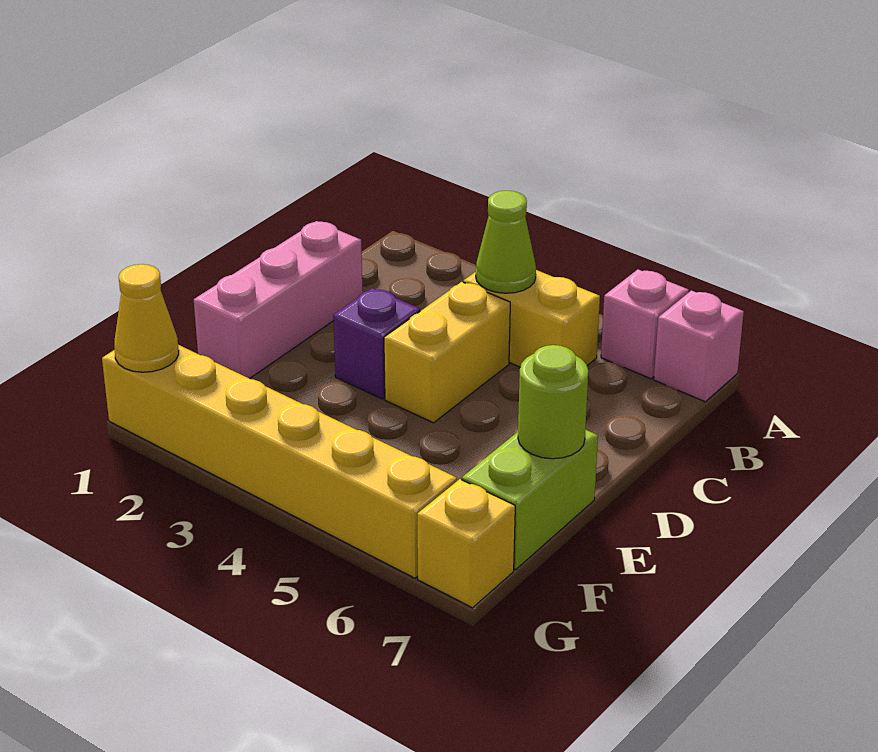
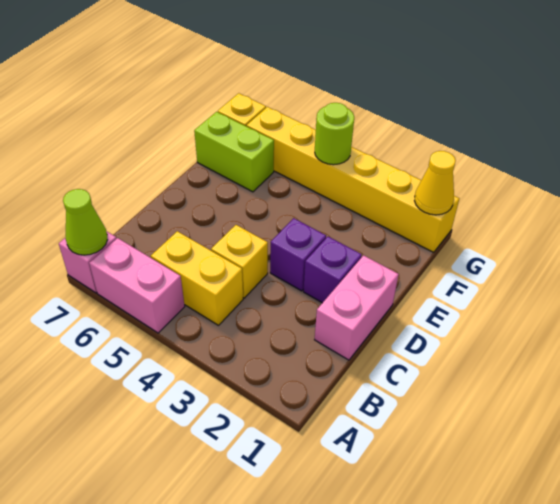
pink 1x1 brick [601,270,689,379] -> pink 1x2 brick [89,238,185,333]
lime 1x1 cone [476,191,536,293] -> lime 1x1 cone moved to [63,189,107,255]
pink 1x3 brick [194,221,363,379] -> pink 1x2 brick [315,255,399,360]
yellow 1x2 brick [384,282,510,423] -> yellow 1x1 brick [211,225,268,298]
none -> purple 1x1 brick [304,237,362,303]
lime 1x2 brick [462,430,598,570] -> lime 1x2 brick turned to [194,112,274,192]
lime 1x1 round brick [518,345,588,459] -> lime 1x1 round brick moved to [315,103,354,165]

